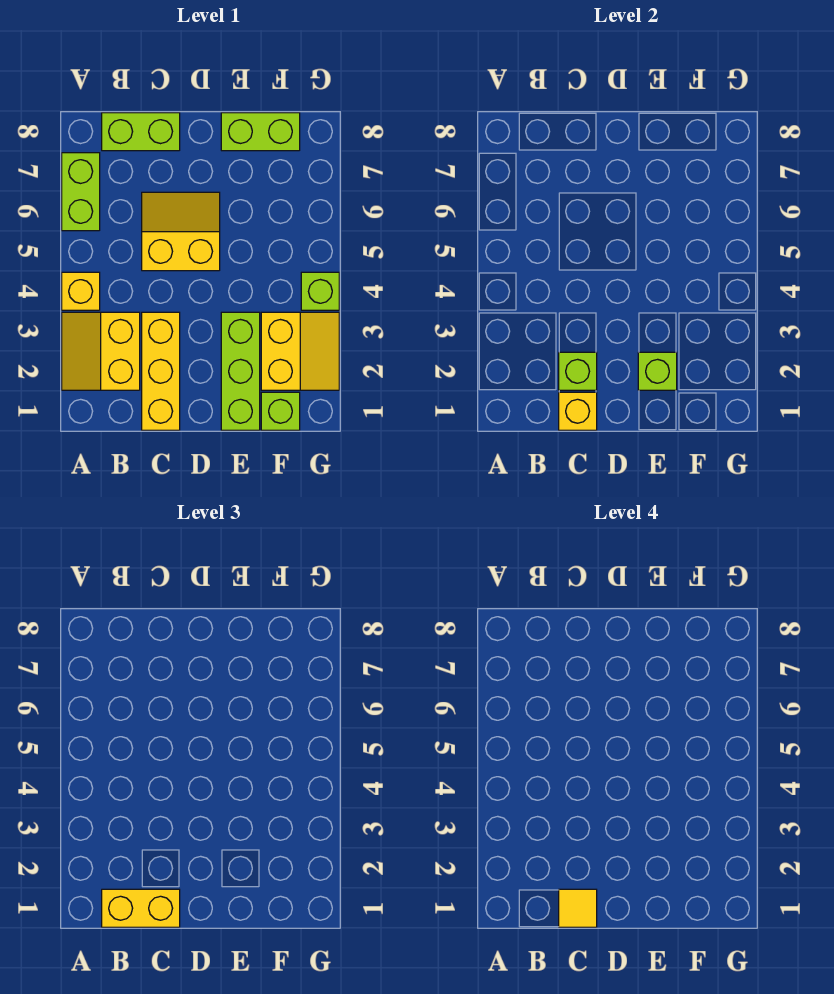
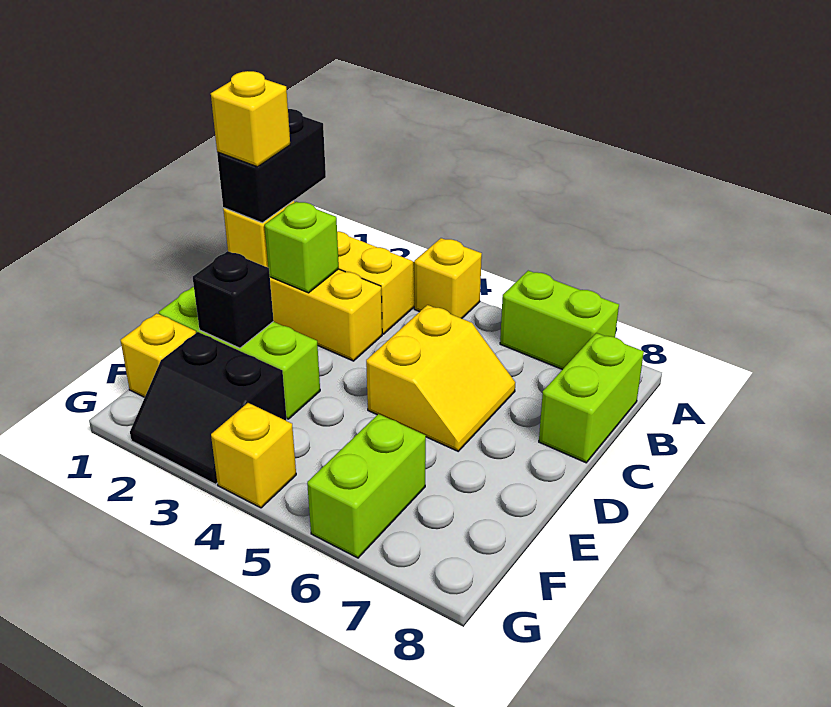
yellow 1x2 brick [102,889,180,927] -> black 1x2 brick [217,109,326,223]
yellow 1x1 tile [559,889,597,927] -> yellow 1x1 brick [211,71,290,167]
lime 1x1 brick [638,352,677,390] -> black 1x1 brick [193,251,274,348]
lime 1x2 brick [221,113,300,151] -> lime 1x2 brick moved to [307,414,426,558]
lime 1x1 brick [261,392,300,430] -> yellow 1x1 brick [121,313,196,397]
yellow 2x2 slope [261,312,339,390] -> black 2x2 slope [130,332,287,484]
lime 1x1 brick [301,272,339,310] -> yellow 1x1 brick [211,403,296,508]

